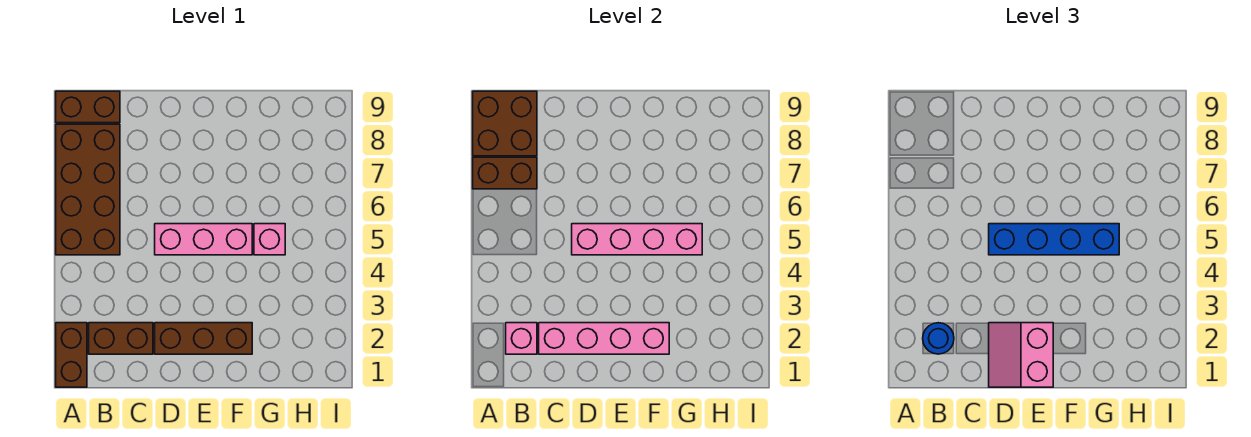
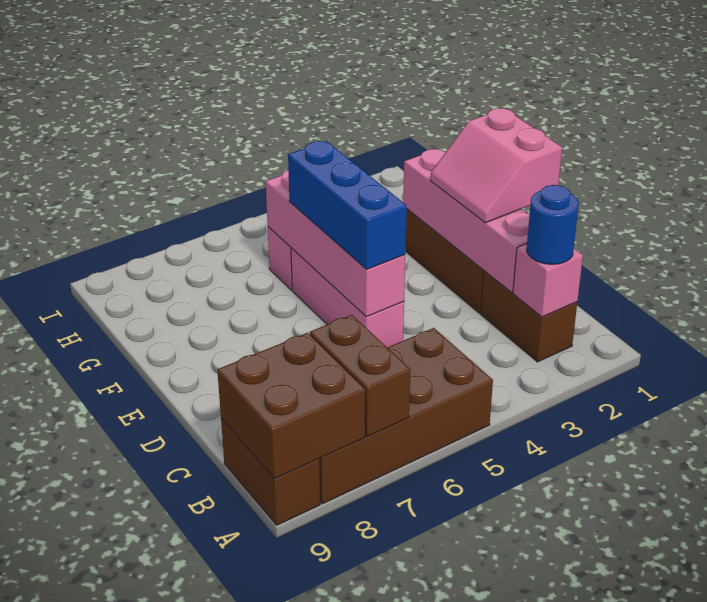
brown 1x2 brick [56,323,87,387] -> none
pink 2x2 slope [989,323,1053,387] -> pink 2x2 slope turned to [431,108,562,223]
blue 1x4 brick [989,224,1119,255] -> blue 1x3 brick [288,141,407,269]

